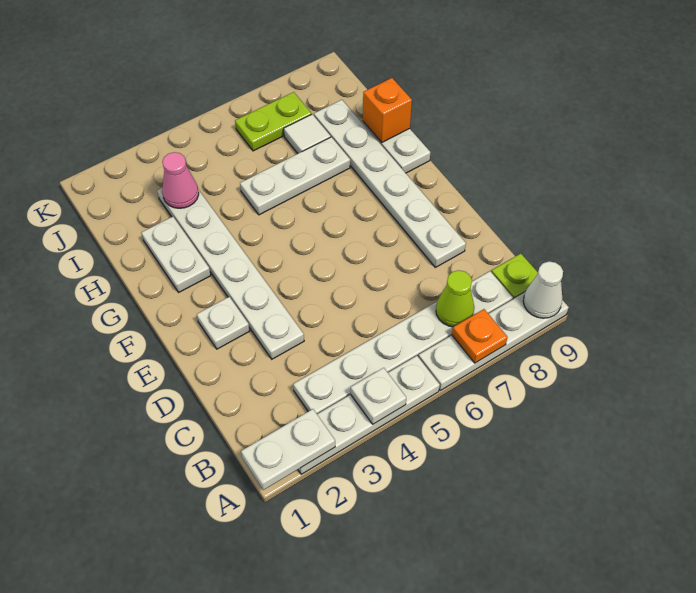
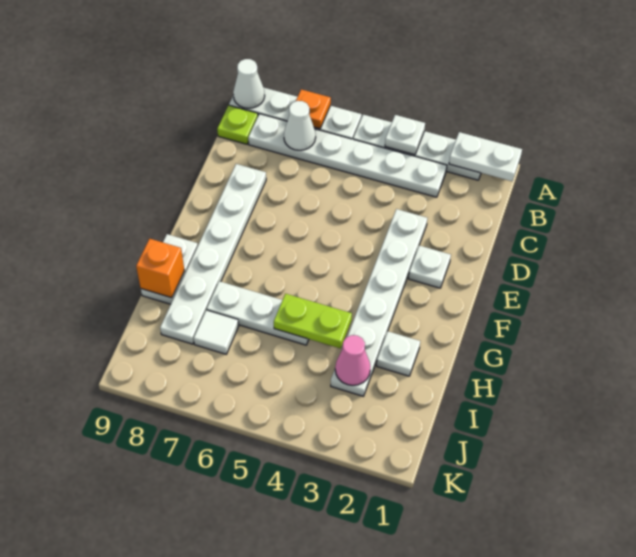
lime 1x1 cone [436,270,474,327] -> white 1x1 cone [284,101,316,150]
white 1x2 plate [141,217,211,292] -> white 1x1 plate [377,331,420,376]
lime 1x2 plate [235,92,312,151] -> lime 1x2 plate moved to [274,294,352,348]

